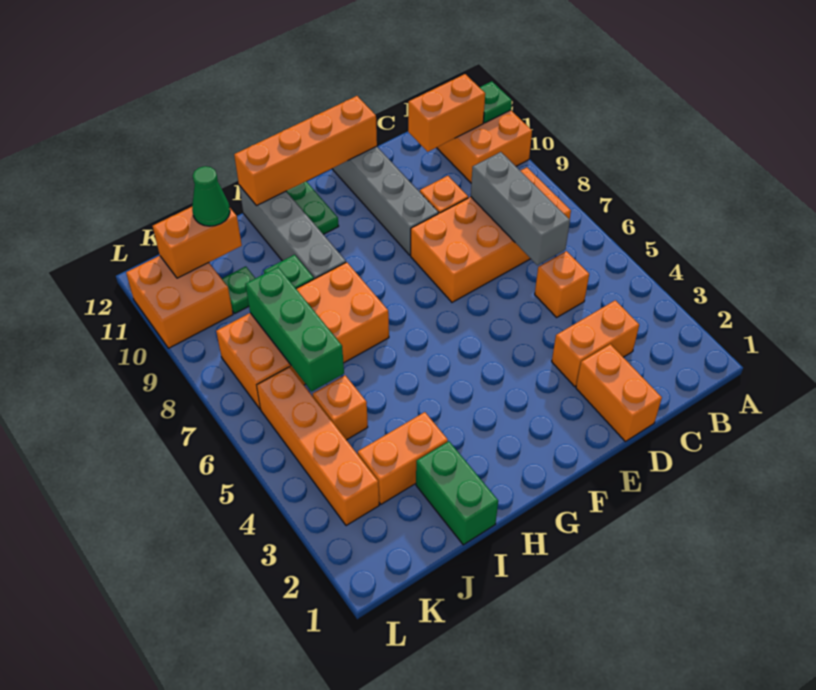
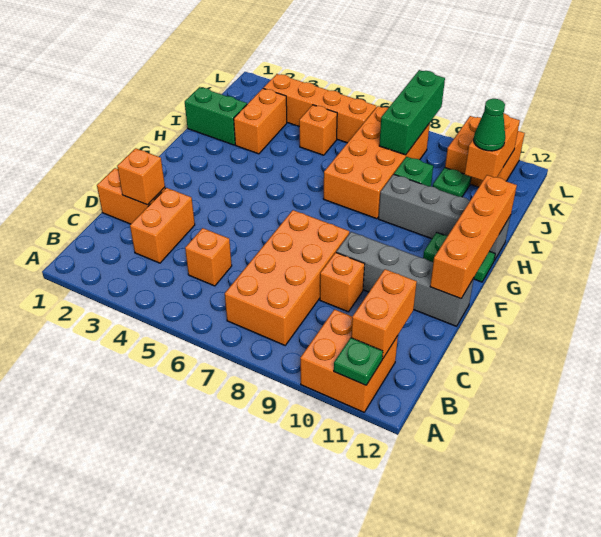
grey 1x3 brick [471,152,570,265] -> none
none -> orange 1x1 brick [117,148,165,205]
green 1x3 brick [245,267,344,391] -> green 1x3 brick turned to [379,70,445,155]

